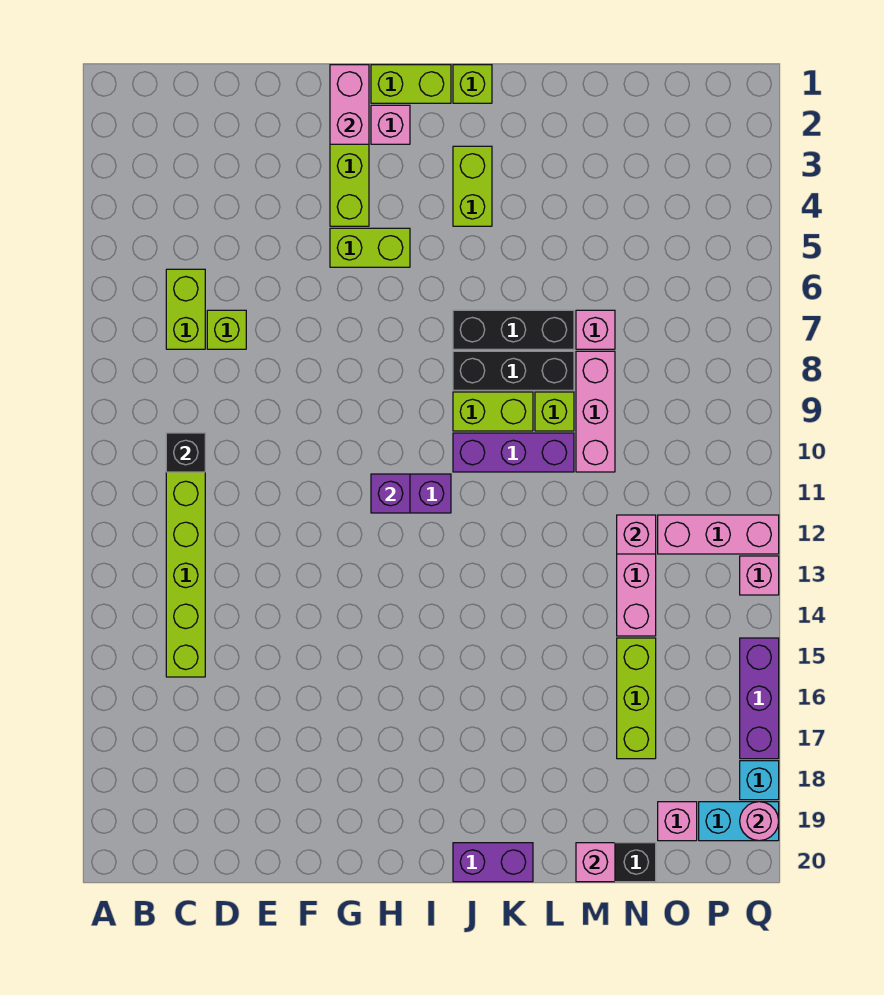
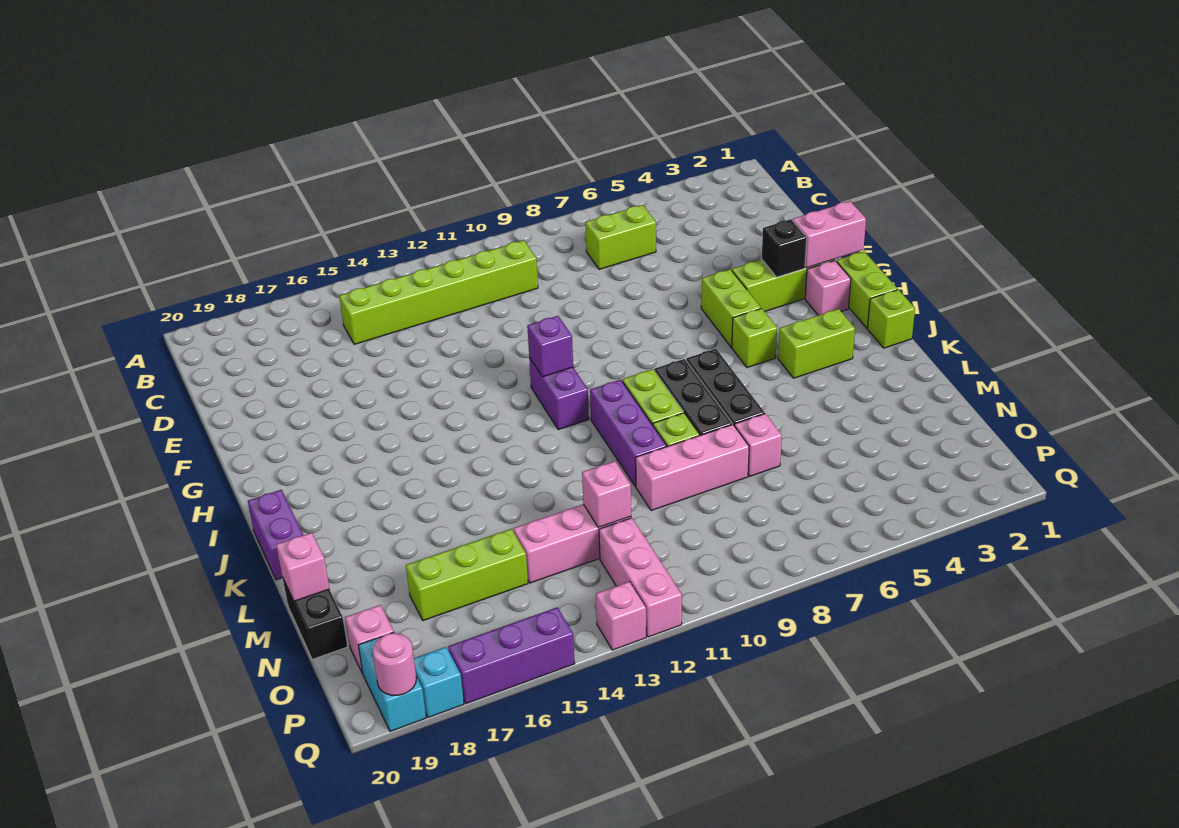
black 1x1 brick [166,433,205,472] -> black 1x1 brick moved to [762,219,807,277]
lime 1x1 brick [207,310,246,349] -> lime 1x1 brick moved to [732,308,777,368]

